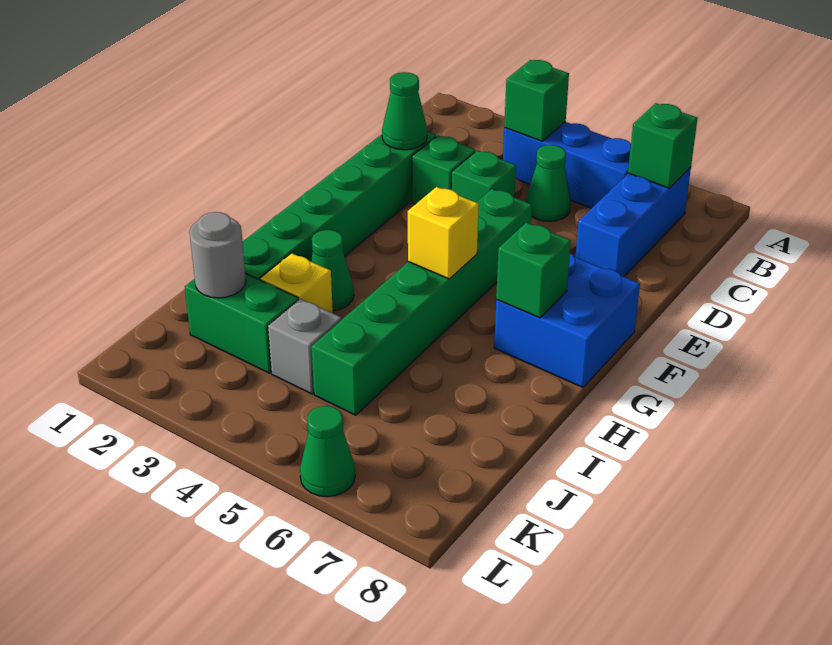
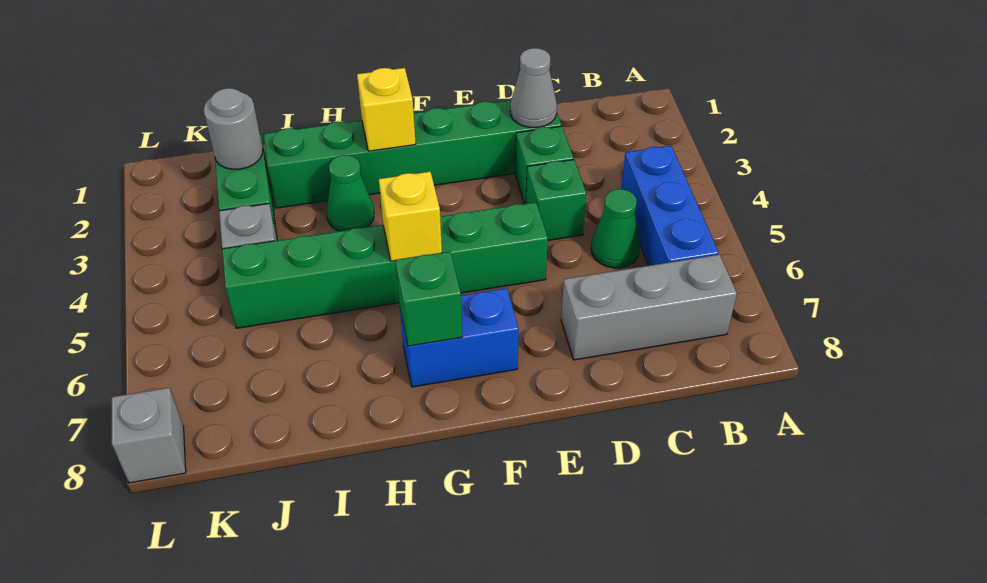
green 1x1 brick [504,60,569,141] -> none
blue 1x3 brick [576,167,691,277] -> grey 1x3 brick [561,255,737,360]
green 1x1 brick [628,103,698,188] -> none
green 1x1 cone [382,72,427,150] -> grey 1x1 cone [510,48,557,128]
blue 2x2 brick [494,253,640,387] -> blue 1x2 brick [400,288,519,387]
yellow 1x1 brick [260,253,333,313] -> yellow 1x1 brick moved to [357,68,416,151]
green 1x1 cone [300,406,355,497] -> none
none -> grey 1x1 brick [112,388,186,483]

